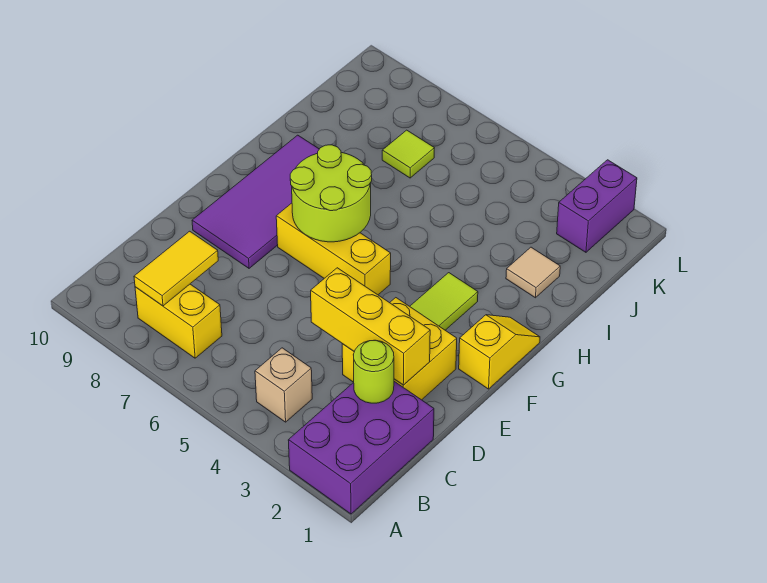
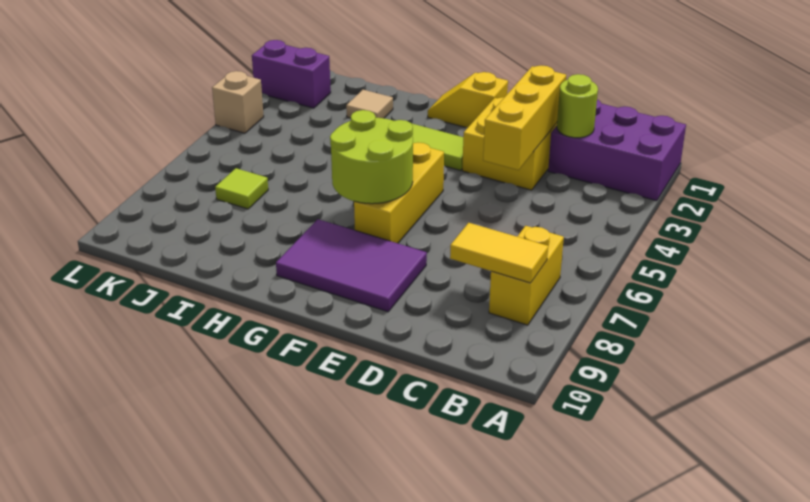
tan 1x1 brick [255,348,312,422] -> tan 1x1 brick moved to [212,71,264,133]
purple 2x4 tile [192,135,319,268] -> purple 2x3 tile [276,219,427,312]

